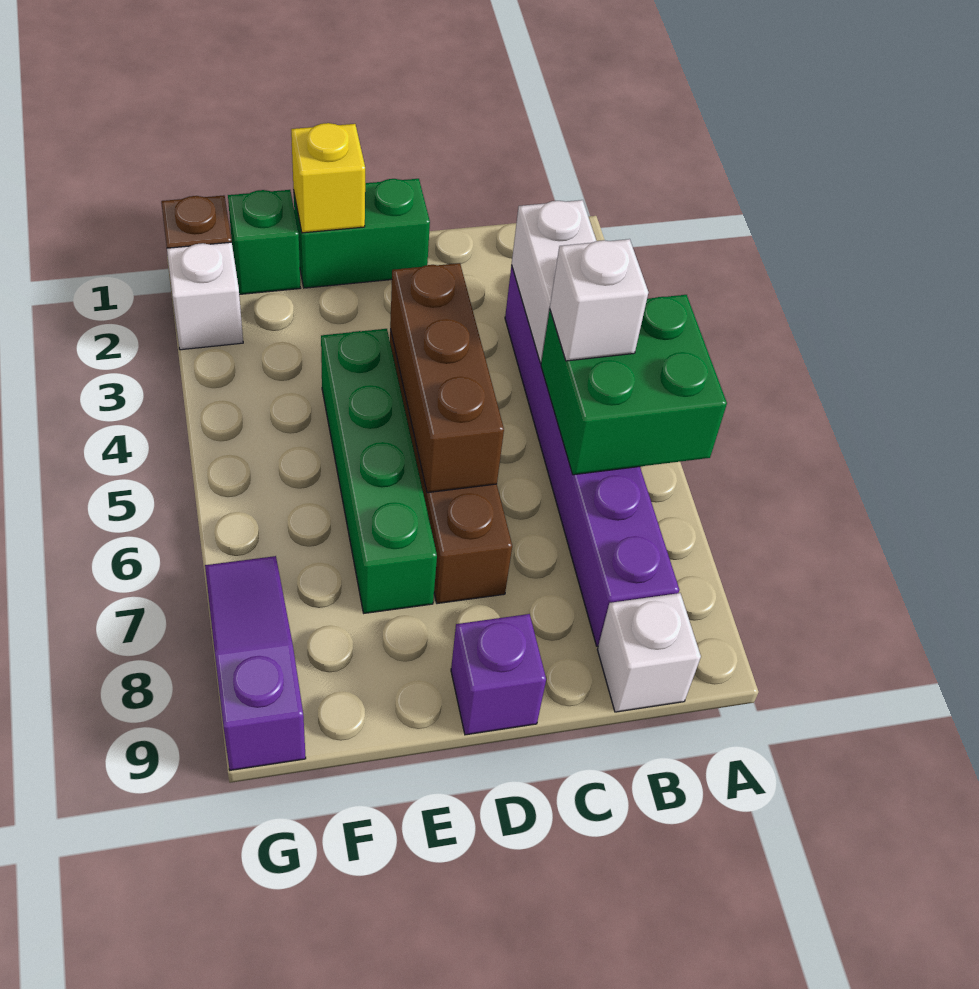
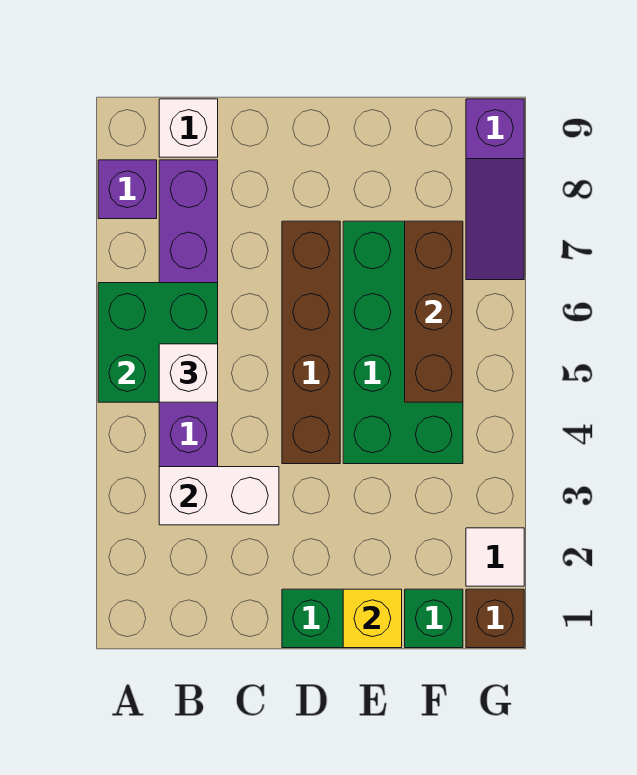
white 1x2 brick [512,200,596,363] -> white 1x2 brick turned to [159,467,279,525]
brown 1x3 brick [390,263,504,493] -> brown 1x3 brick moved to [405,221,463,402]
purple 1x1 brick [451,614,546,735] -> purple 1x1 brick moved to [98,160,157,219]
green 1x4 brick [321,329,437,613] -> green 2x4 brick [343,221,463,464]
white 1x1 brick [167,242,243,350] -> white 1x1 tile [466,528,524,586]

